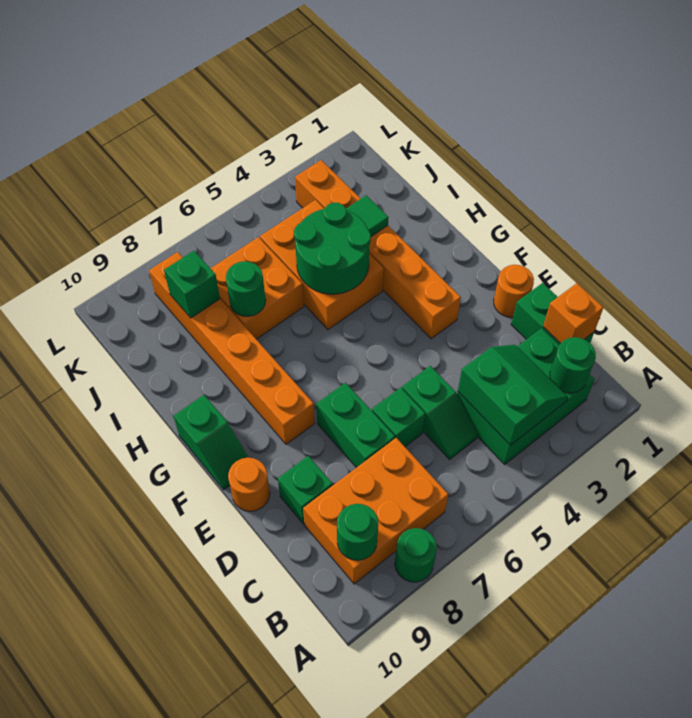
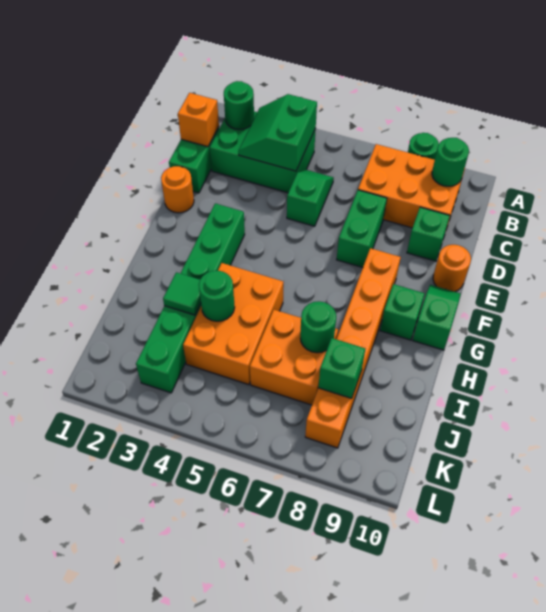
green 1x1 brick [372,388,425,447] -> green 1x1 brick moved to [380,284,425,340]
orange 1x6 brick [295,160,461,339] -> green 1x6 brick [136,203,245,393]
green 2x2 round brick [294,203,371,294] -> green 1x1 round brick [199,271,235,321]

